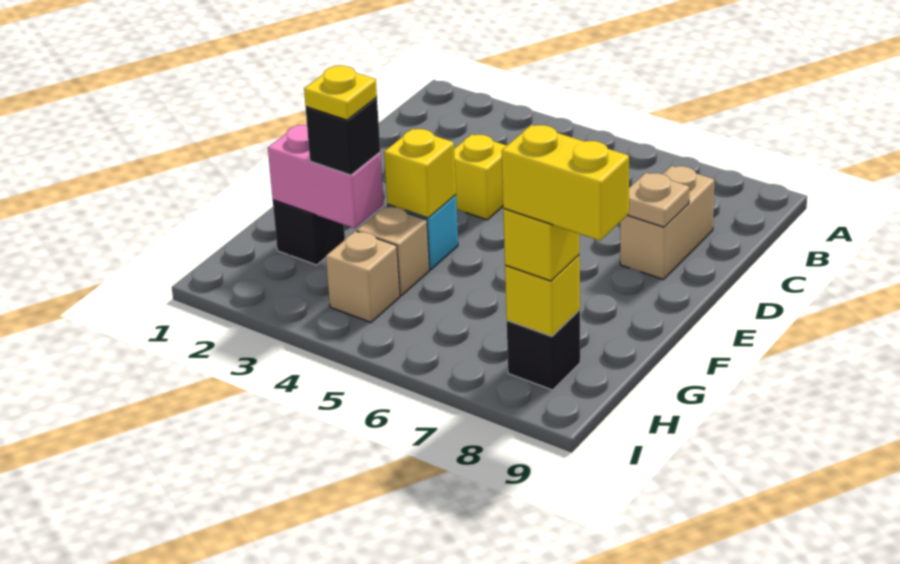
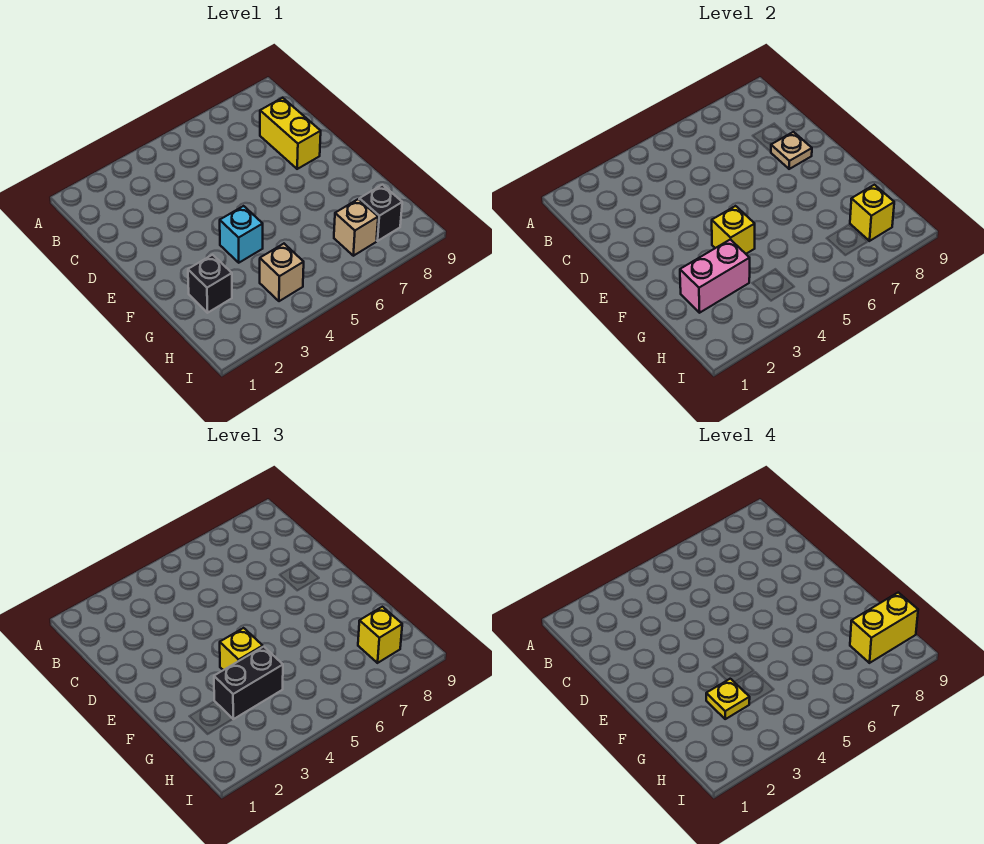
tan 1x2 brick [620,166,714,279] -> yellow 1x2 brick [260,98,321,169]
yellow 1x1 brick [454,134,507,220] -> yellow 1x1 brick moved to [220,628,263,670]
black 1x1 brick [306,97,380,175] -> black 1x2 brick [214,647,283,719]
tan 1x1 brick [357,206,429,296] -> tan 1x1 brick moved to [334,199,378,256]

